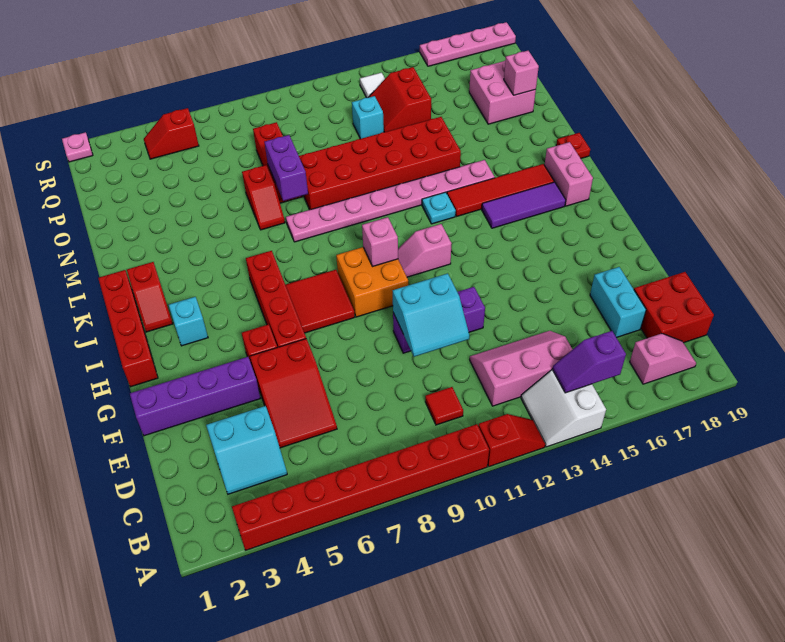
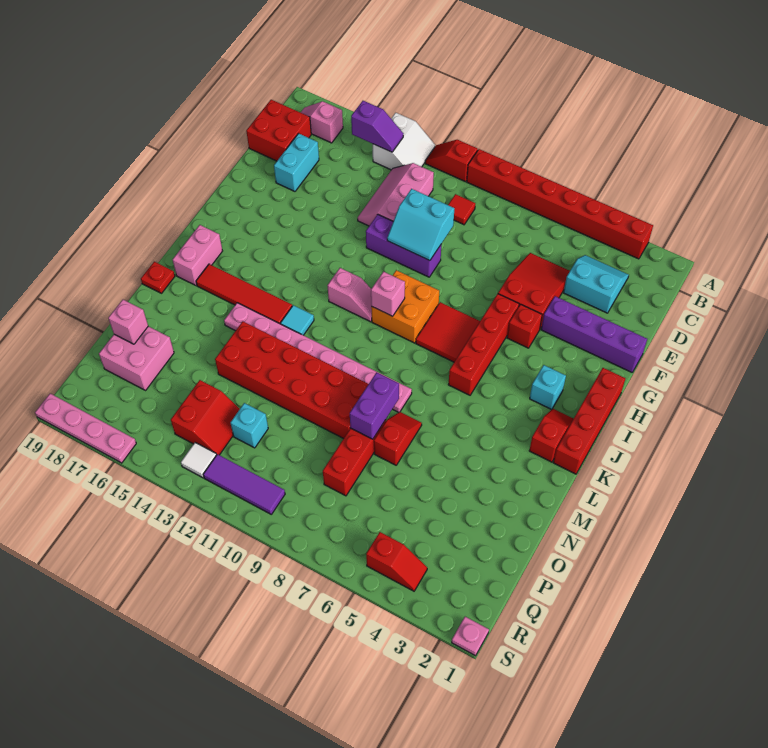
pink 2x3 slope [470,331,573,406] -> pink 2x3 slope turned to [358,163,434,226]
cyan 2x2 slope [393,273,469,357] -> cyan 2x2 slope turned to [387,189,454,261]
purple 1x3 tile [482,182,566,228] -> purple 1x3 tile moved to [203,454,285,514]
cyan 1x1 plate [422,192,456,224] -> cyan 1x1 tile [281,305,314,335]

